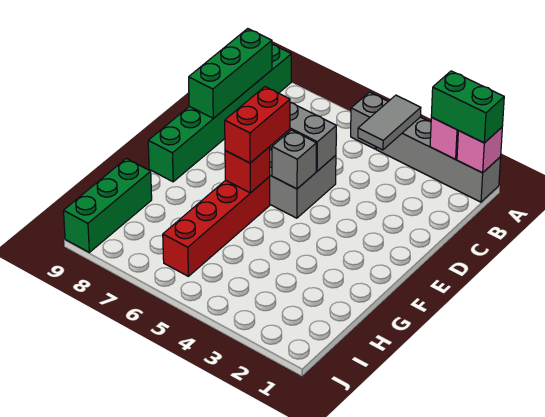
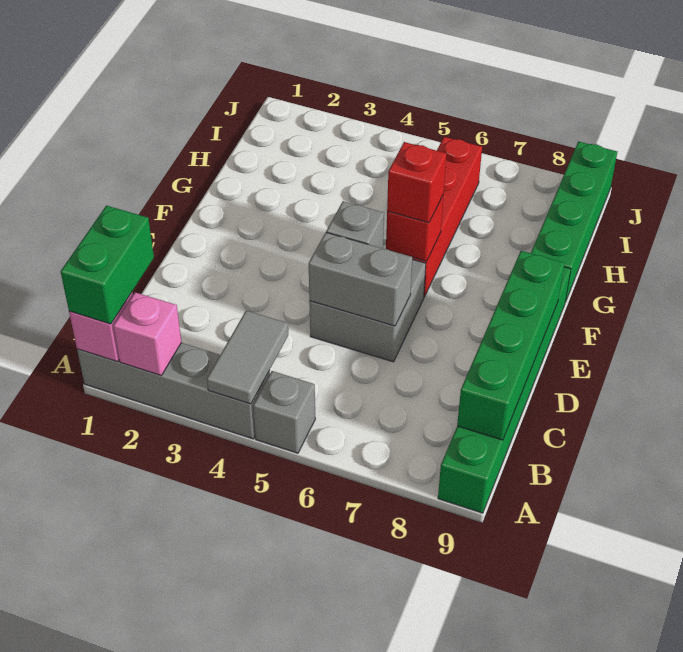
green 1x2 brick [431,71,504,143] -> green 1x2 brick turned to [61,206,154,324]
green 1x3 brick [189,29,272,118] -> green 1x4 brick [457,251,565,440]
red 1x2 brick [225,87,290,163] -> red 1x1 brick [387,142,446,223]
green 1x3 brick [64,159,152,252] -> green 1x4 brick [531,141,617,302]

